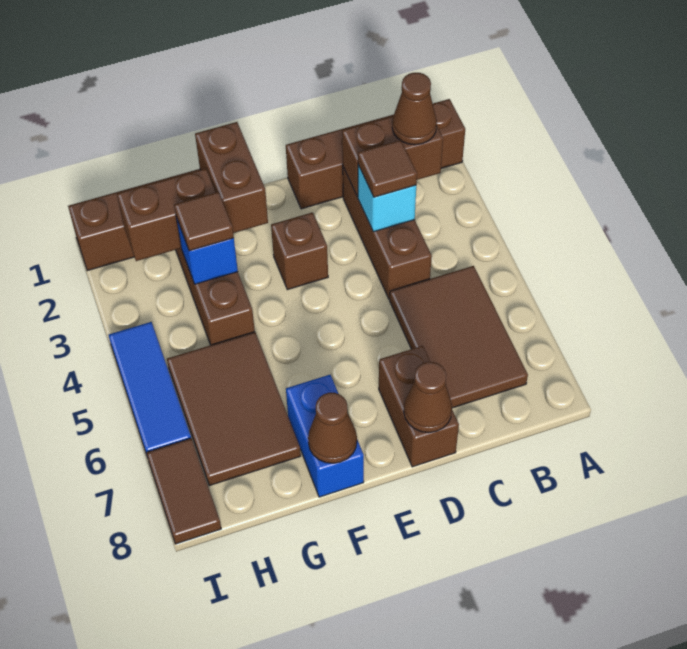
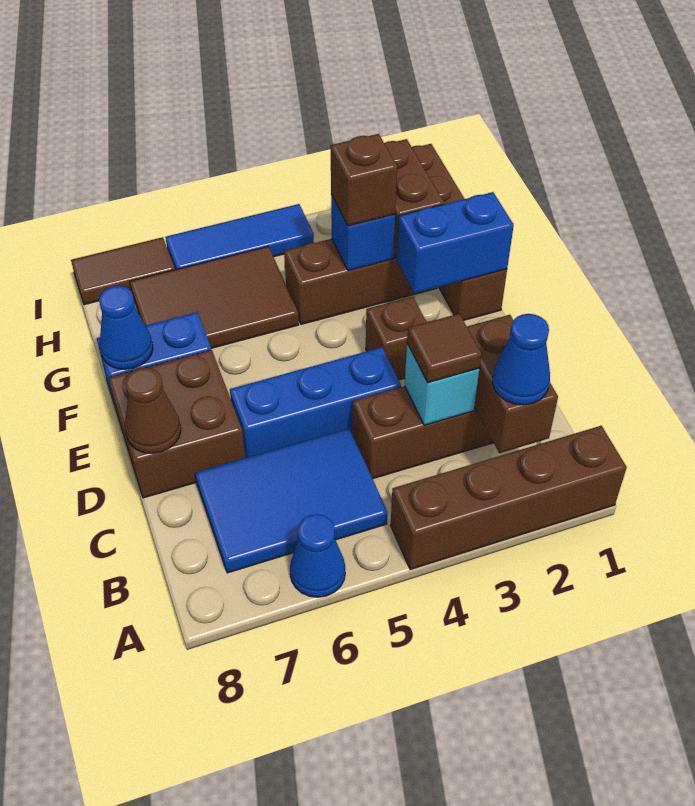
brown 1x4 brick [286,99,465,209] -> brown 1x4 brick turned to [391,426,627,570]
none -> blue 1x1 cone [290,514,345,597]
brown 1x1 cone [392,73,437,145] -> blue 1x1 cone [492,314,550,405]
brown 2x3 tile [390,266,528,408] -> blue 2x3 tile [195,428,388,573]
none -> blue 1x3 brick [230,347,401,458]
brown 1x2 brick [379,346,459,467] -> brown 2x2 brick [108,350,245,498]
brown 1x2 brick [195,122,268,233] -> blue 1x2 brick [396,192,514,293]
brown 1x1 cone [308,393,357,463] -> blue 1x1 cone [99,286,153,369]
brown 1x1 tile [174,192,234,251] -> brown 1x1 brick [330,134,397,226]

